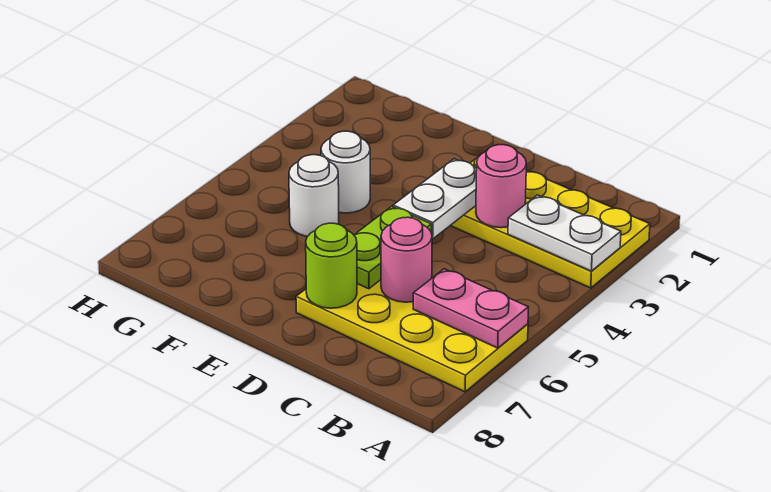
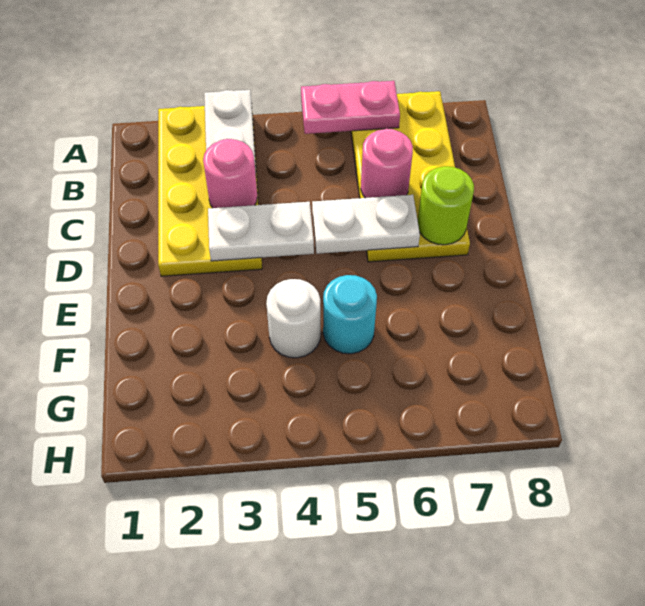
pink 1x2 plate [413,269,528,348] -> pink 1x2 plate turned to [301,81,400,134]
lime 1x2 plate [354,206,431,289] -> white 1x2 plate [312,195,420,254]
white 1x1 round brick [289,155,339,237] -> cyan 1x1 round brick [323,275,377,354]

